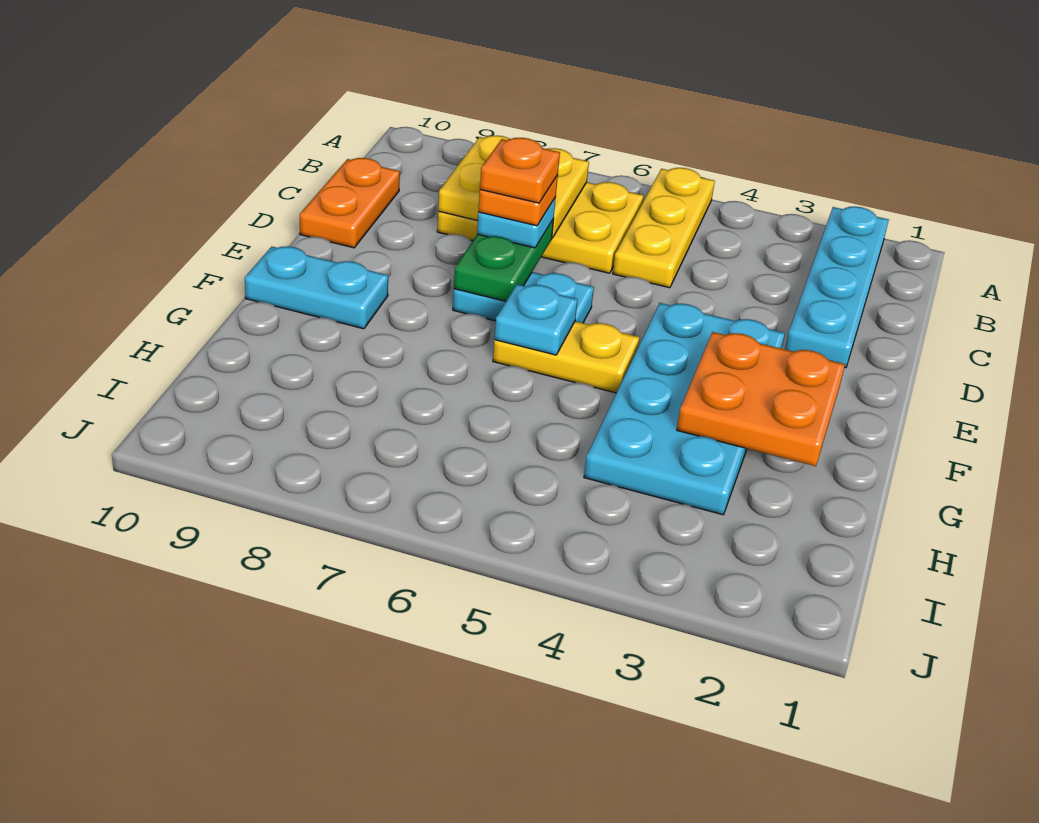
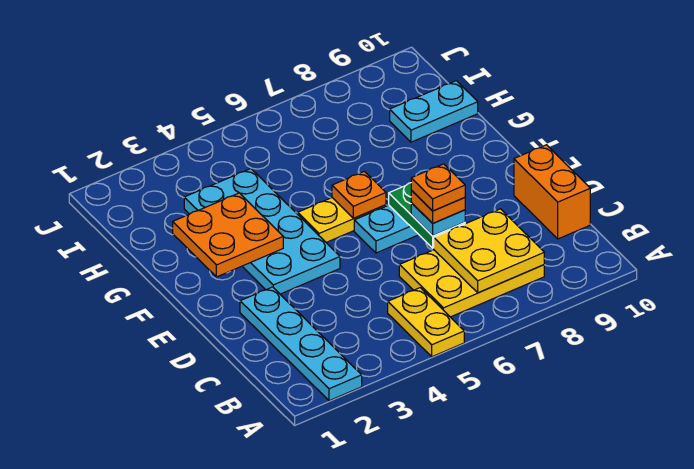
yellow 1x3 plate [613,168,715,288] -> yellow 1x2 plate [388,288,464,357]
orange 1x2 plate [300,158,400,248] -> orange 1x2 brick [514,145,590,239]
cyan 1x1 plate [494,284,578,355] -> orange 1x1 plate [332,171,386,218]
cyan 1x2 plate [245,246,388,329] -> cyan 1x2 plate moved to [390,81,478,142]

